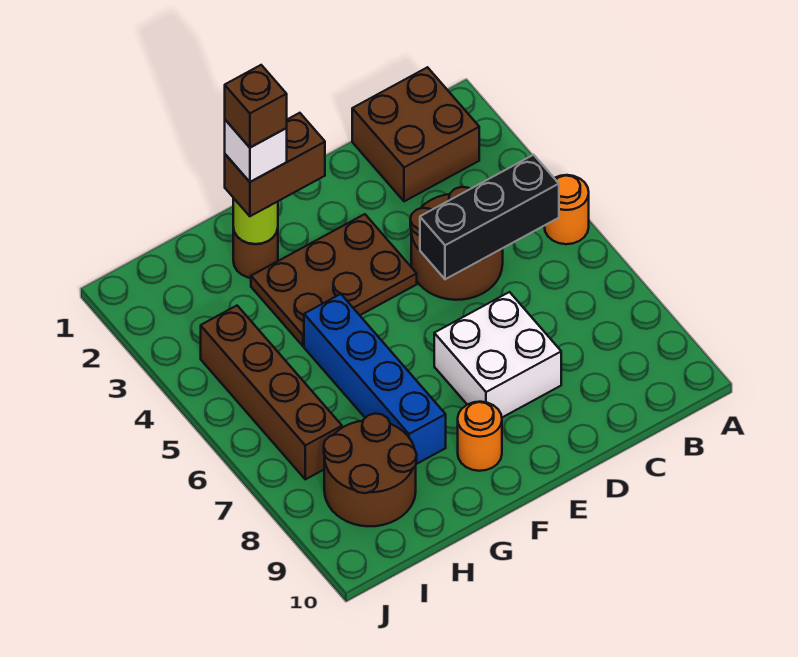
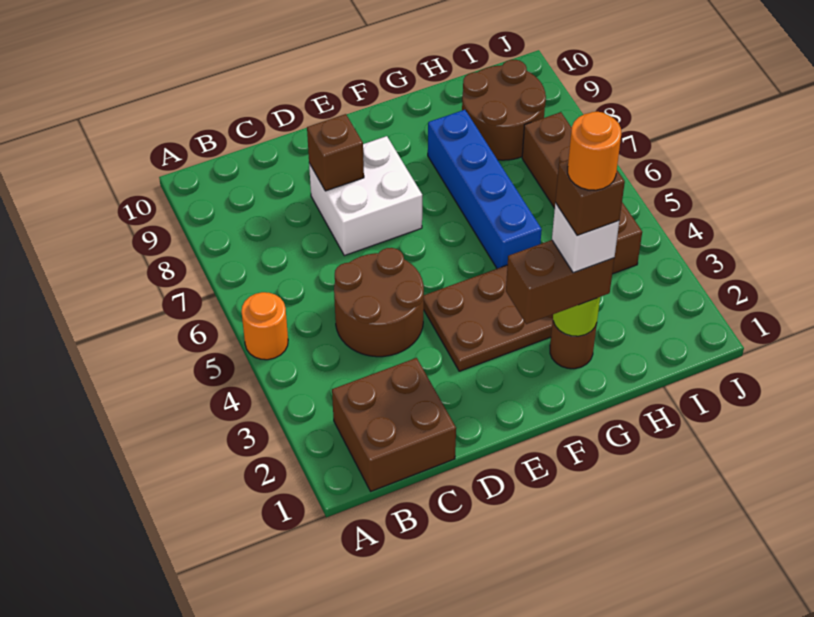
black 1x3 brick [420,155,559,279] -> none
none -> brown 1x1 brick [307,114,364,191]
orange 1x1 round brick [458,402,502,471] -> orange 1x1 round brick moved to [568,112,621,190]

